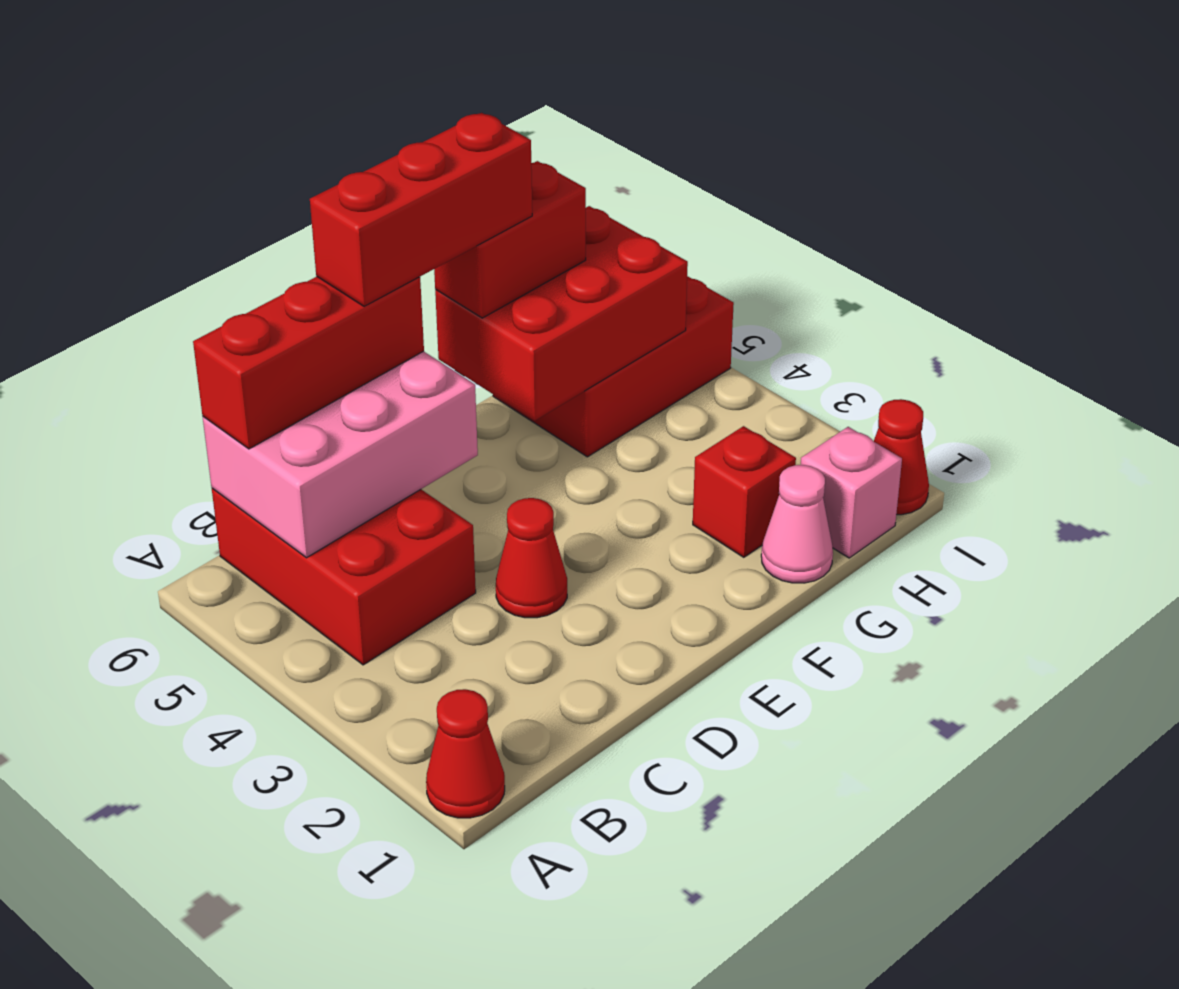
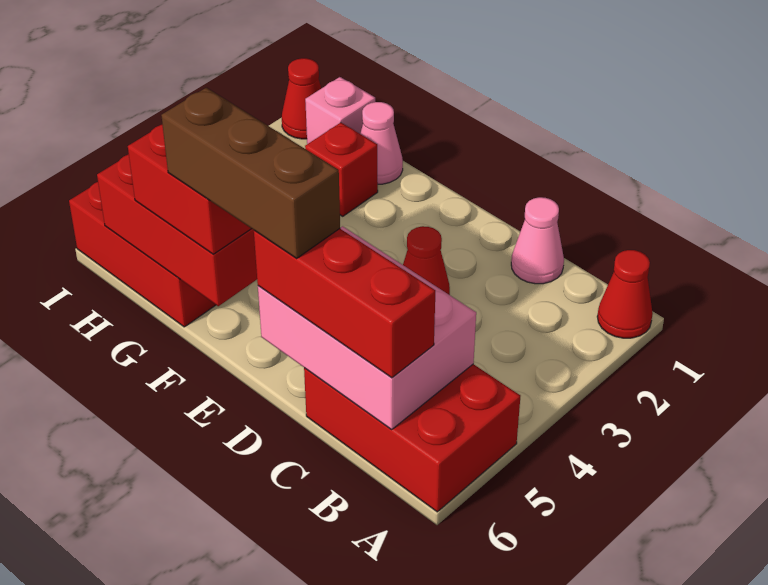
red 2x3 brick [212,488,476,665] -> red 2x3 brick turned to [304,364,520,512]
none -> pink 1x1 cone [511,197,564,284]
red 1x3 brick [310,113,532,307] -> brown 1x3 brick [161,88,340,258]

